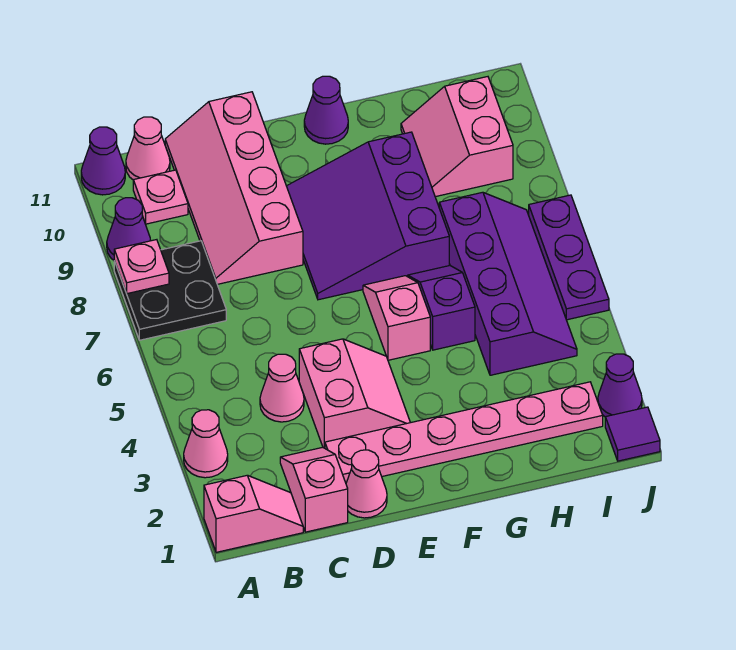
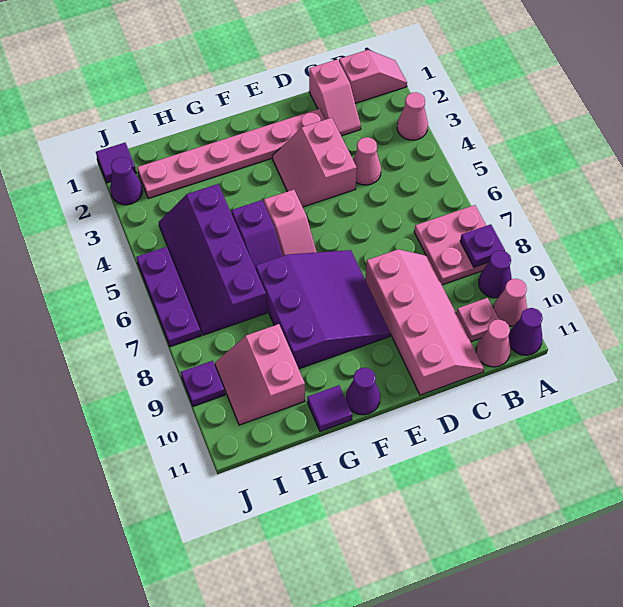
pink 1x2 slope [204,475,303,552] -> pink 1x2 slope turned to [339,50,407,103]
black 2x2 plate [114,241,226,340] -> pink 2x2 plate [414,205,488,285]
pink 1x1 plate [114,240,169,294] -> purple 1x1 plate [460,224,505,267]
pink 1x1 cone [346,450,387,518] -> pink 1x1 cone moved to [493,279,527,326]
none -> purple 1x1 tile [307,385,352,432]
pink 2x2 slope [401,77,513,197] -> pink 2x2 slope turned to [215,324,305,425]
none -> purple 1x1 plate [181,361,225,406]

